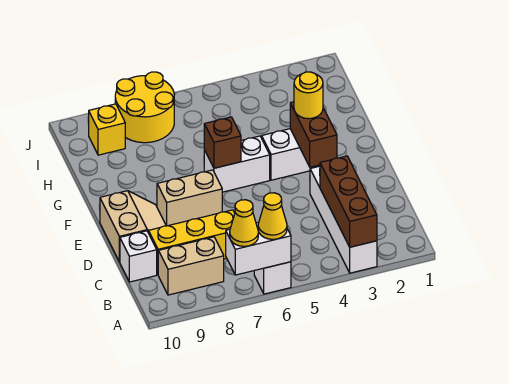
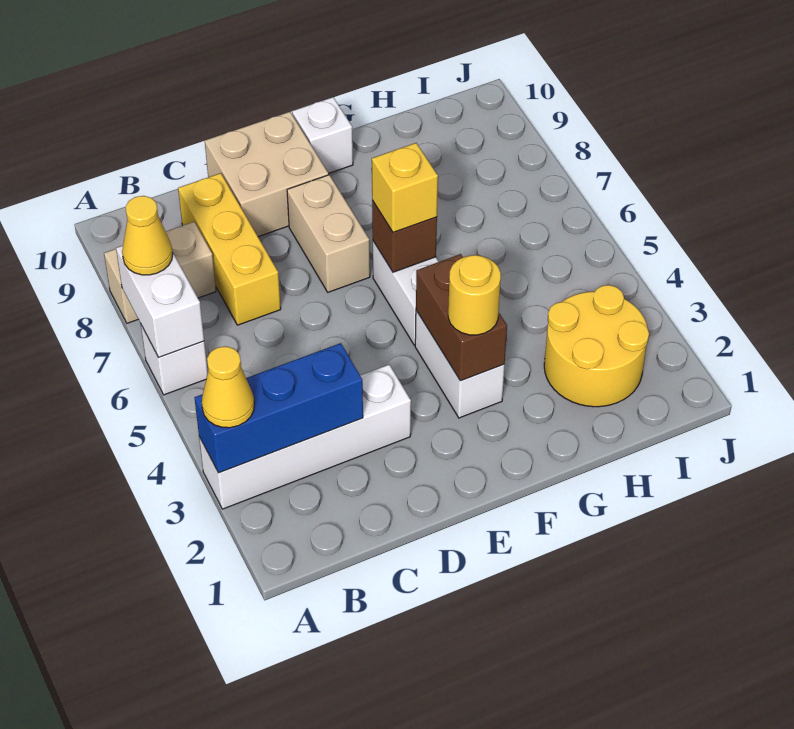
brown 1x3 brick [320,156,377,247] -> blue 1x3 brick [195,343,363,473]
yellow 1x1 cone [258,193,287,239] -> yellow 1x1 cone moved to [202,346,254,428]
tan 1x2 brick [158,237,224,295] -> tan 1x2 brick turned to [104,222,216,323]
white 1x1 brick [120,231,157,282] -> white 1x1 brick moved to [292,97,353,174]
tan 2x2 slope [100,191,166,262] -> tan 2x2 brick [205,112,328,237]
brown 1x2 brick [290,102,337,167] -> brown 1x2 brick turned to [416,254,507,381]
yellow 2x2 round brick [115,72,174,143] -> yellow 2x2 round brick moved to [544,285,649,407]
yellow 1x1 brick [89,104,125,155] -> yellow 1x1 brick moved to [372,143,438,233]

